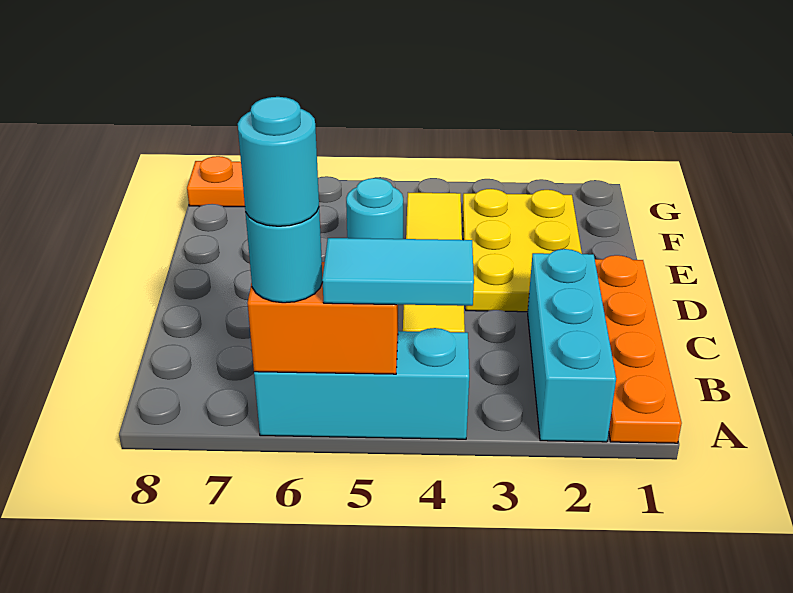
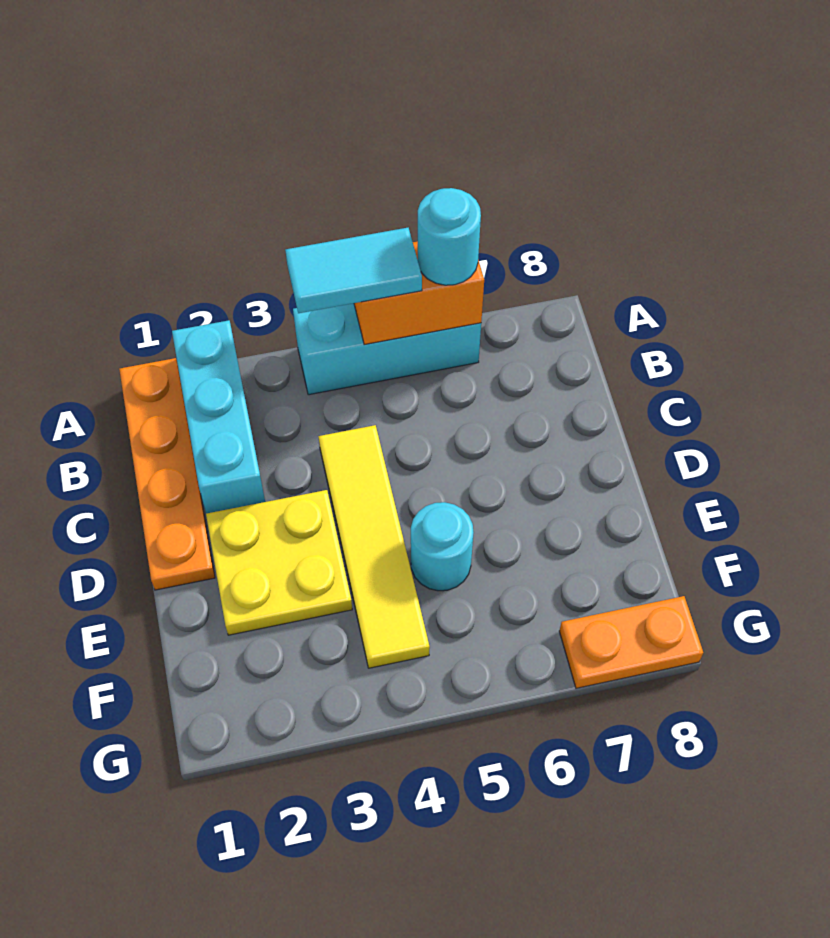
cyan 1x1 round brick [238,97,319,226] -> none
yellow 2x3 plate [463,189,582,312] -> yellow 2x2 plate [206,490,352,635]

